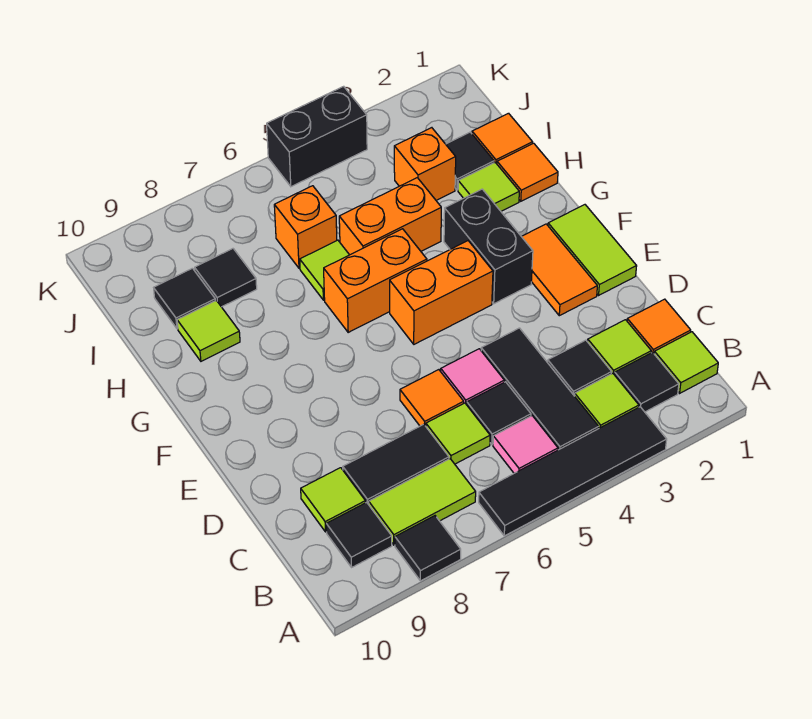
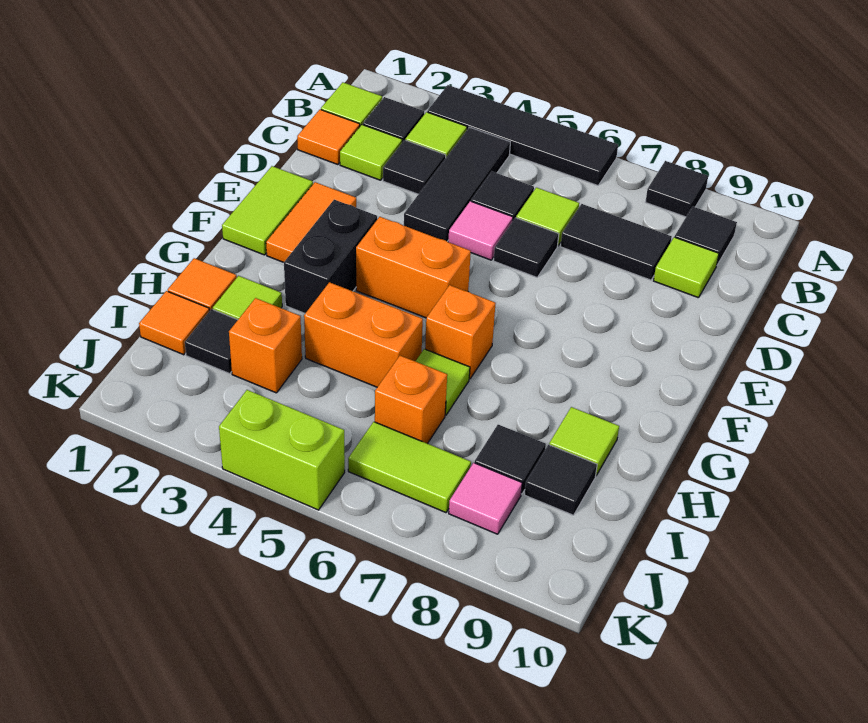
pink 1x1 tile [493,416,558,473] -> pink 1x1 tile moved to [449,463,522,534]
lime 1x2 tile [369,459,476,545] -> lime 1x2 tile moved to [348,422,471,513]
orange 1x1 tile [400,370,464,426] -> black 1x1 tile [494,218,559,277]
orange 1x2 brick [324,229,427,332] -> orange 1x1 brick [425,285,496,379]
black 1x2 brick [267,86,367,187] -> lime 1x2 brick [219,390,345,510]

